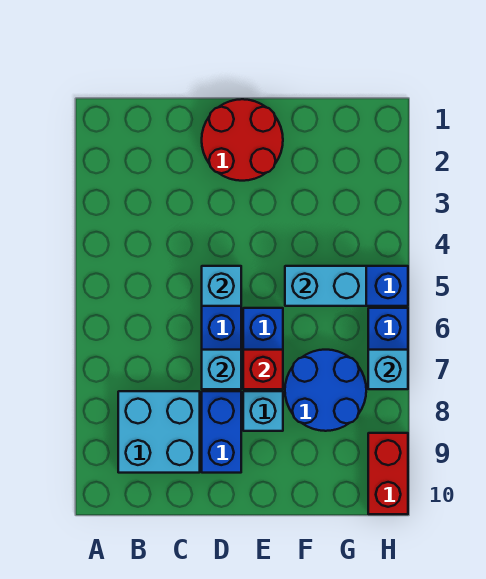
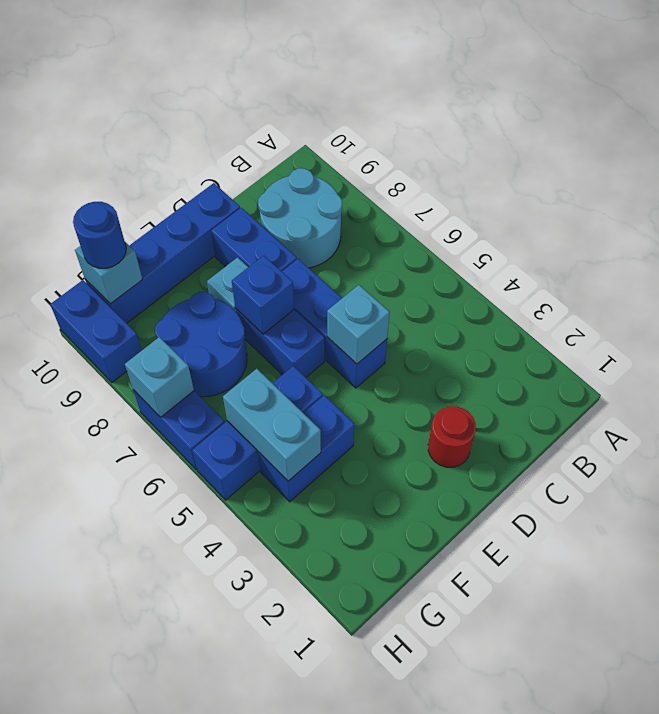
cyan 2x2 brick [118,391,200,473] -> cyan 2x2 round brick [258,168,342,268]
red 2x2 round brick [202,99,283,181] -> red 1x1 round brick [428,406,476,467]
cyan 1x1 brick [202,350,241,389] -> cyan 1x1 brick moved to [75,242,143,304]
none -> blue 1x4 brick [85,183,240,323]
red 1x1 brick [243,350,283,389] -> blue 1x1 brick [232,255,294,334]
none -> blue 1x2 brick [258,395,354,502]
cyan 1x2 brick [285,266,366,306] -> cyan 1x2 brick turned to [223,369,321,481]
none -> blue 1x1 round brick [73,202,126,268]
red 1x2 brick [368,433,408,514] -> blue 1x2 brick [50,280,142,382]

